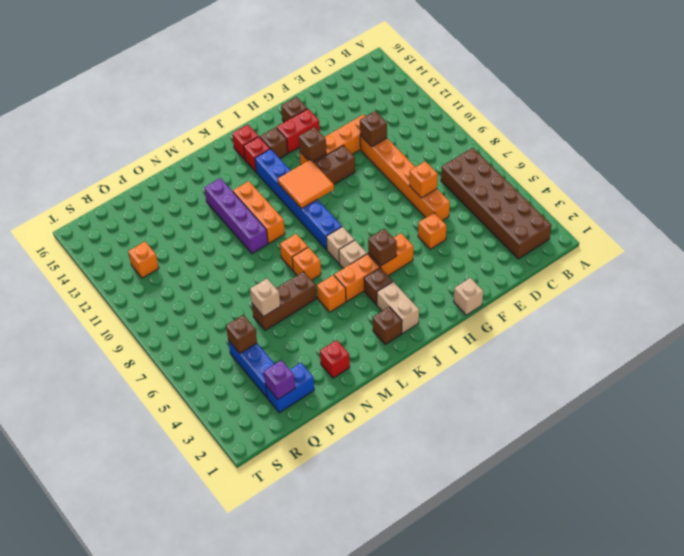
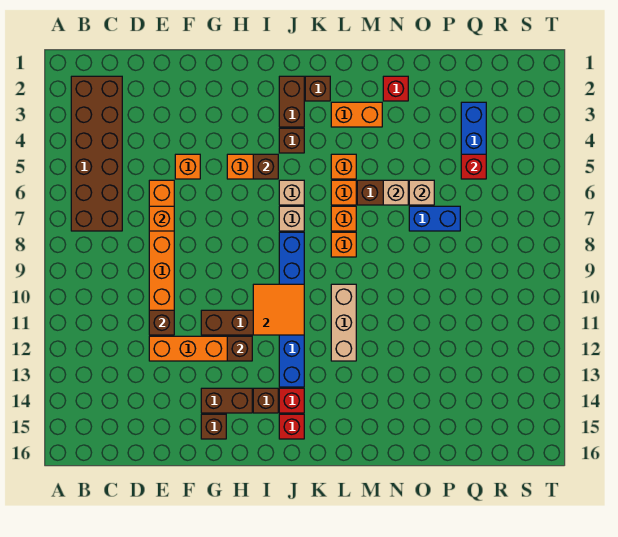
tan 1x1 brick [454,278,483,315] -> tan 1x1 brick moved to [383,180,408,205]
red 1x2 brick [277,109,320,153] -> brown 1x2 brick [201,388,252,413]
tan 1x2 brick [377,282,419,334] -> brown 1x2 brick [279,76,304,127]
orange 1x2 brick [334,254,380,301] -> orange 1x2 brick moved to [331,102,382,127]
orange 1x3 brick [233,181,285,243] -> tan 1x3 brick [331,284,356,361]
purple 1x4 brick [204,178,268,254] -> none
blue 1x2 brick [266,363,314,413] -> blue 1x2 brick moved to [409,206,460,231]
purple 1x1 brick [264,360,295,399] -> none
brown 1x1 brick [226,315,257,353] -> red 1x1 brick [461,154,486,179]
orange 1x1 brick [128,242,159,278] -> orange 1x1 brick moved to [331,180,356,205]

